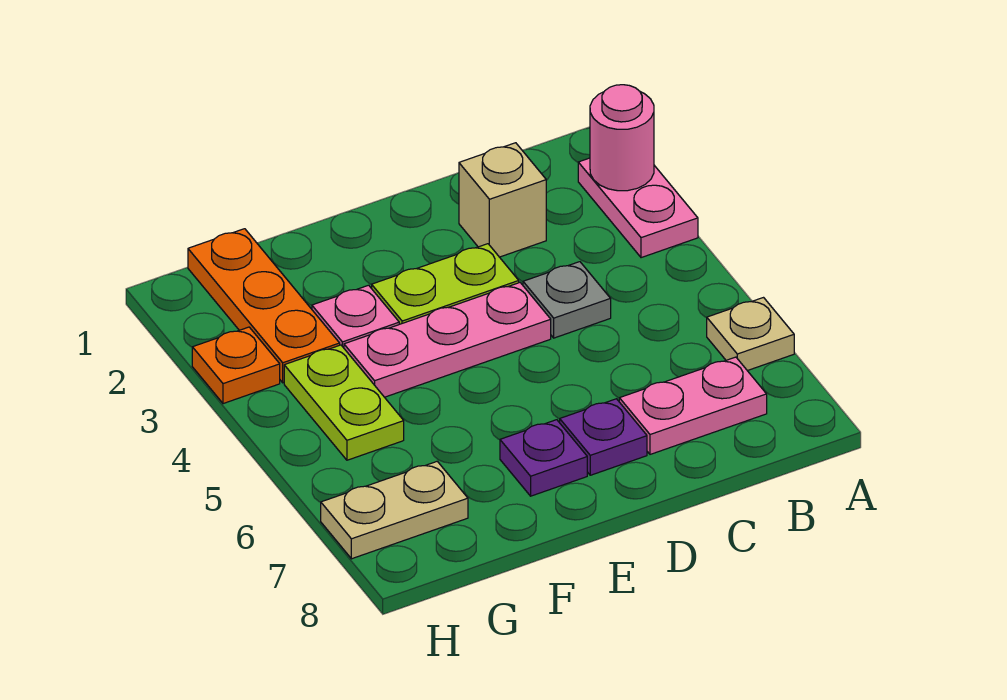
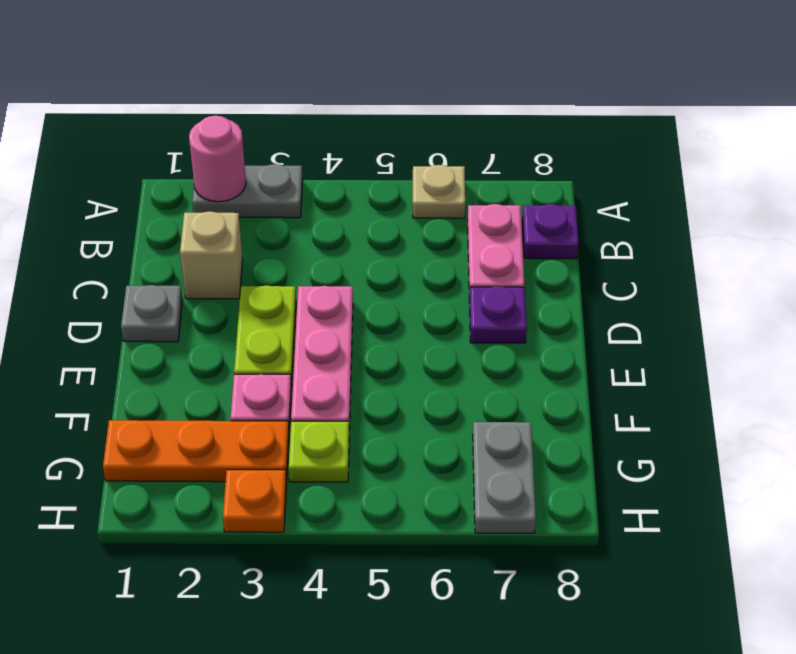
pink 1x2 plate [578,158,698,258] -> grey 1x2 plate [192,164,303,218]
grey 1x1 plate [523,262,611,338] -> grey 1x1 plate moved to [121,285,183,342]
purple 1x1 plate [500,420,587,496] -> purple 1x1 plate moved to [522,204,579,259]
lime 1x2 plate [284,345,404,460] -> lime 1x1 plate [289,421,349,482]
tan 1x2 plate [321,461,468,559] -> grey 1x2 plate [473,422,536,533]

